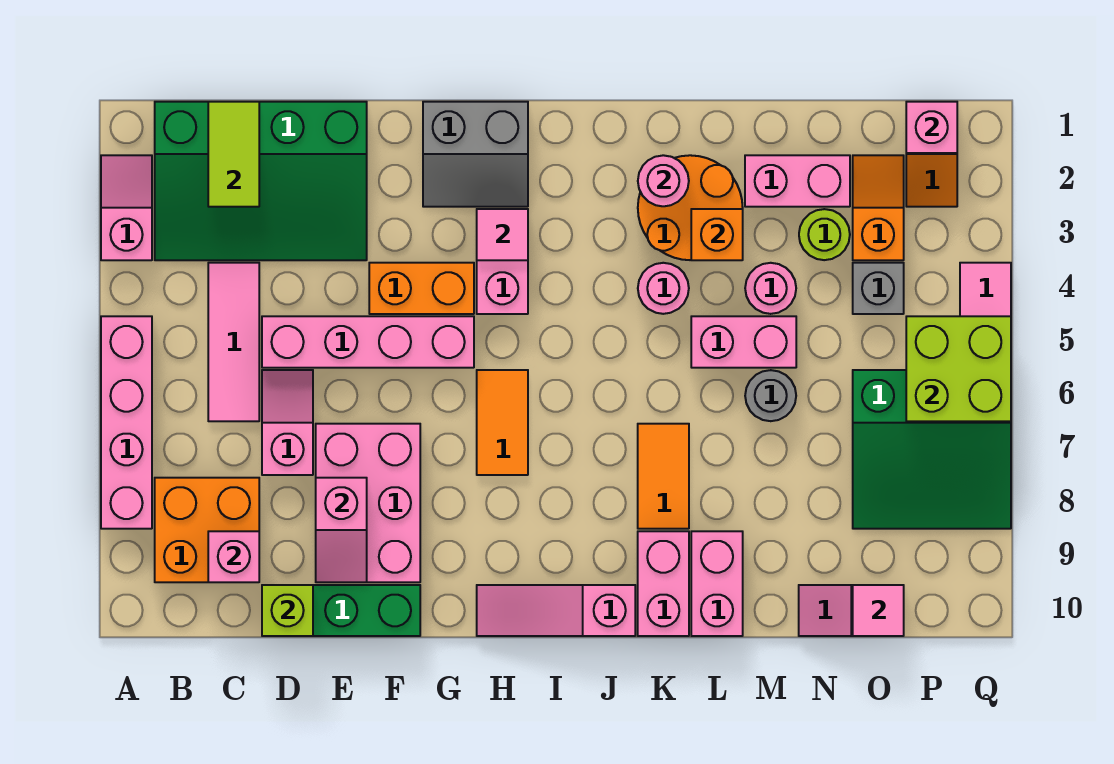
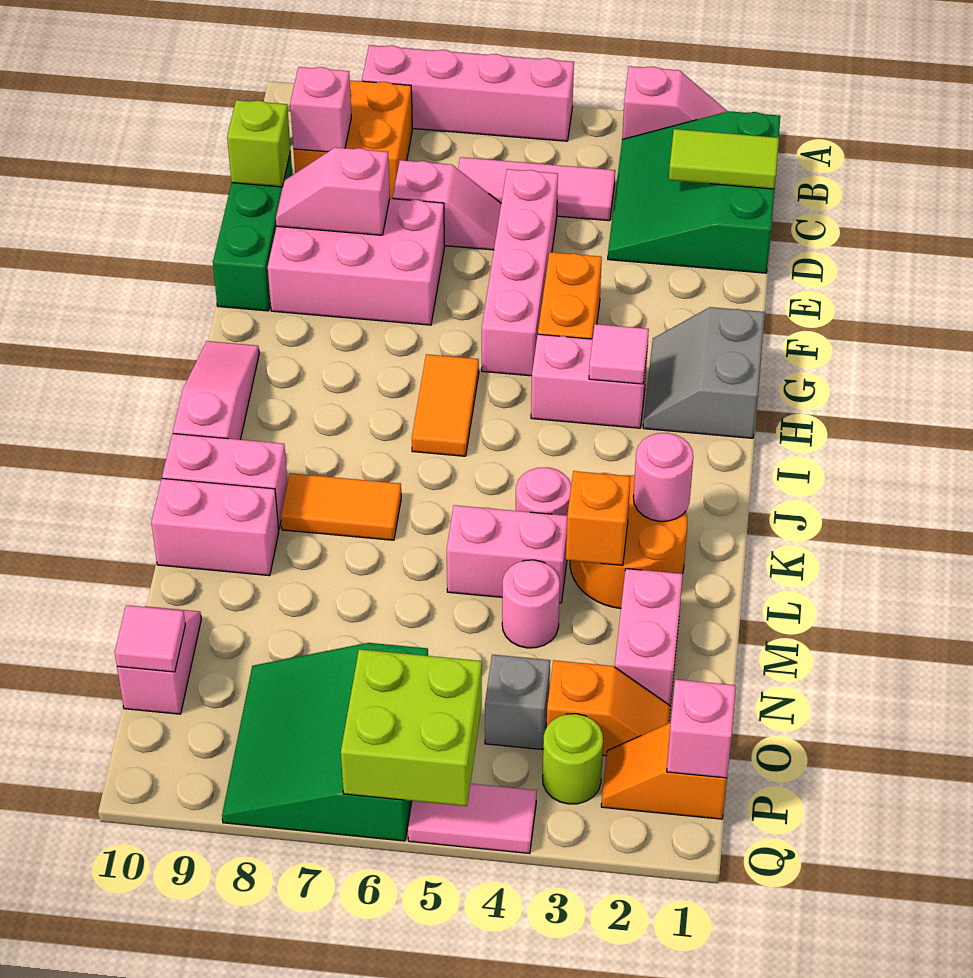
green 3x4 slope [155,102,367,260] -> green 3x3 slope [608,111,780,273]
orange 1x2 tile [477,370,528,475] -> orange 1x2 tile turned to [412,354,479,456]
pink 1x2 brick [691,316,796,368] -> pink 1x2 brick turned to [447,505,567,603]
grey 1x1 round brick [745,370,796,421] -> none
lime 1x1 round brick [799,209,850,260] -> lime 1x1 round brick moved to [543,714,603,804]

